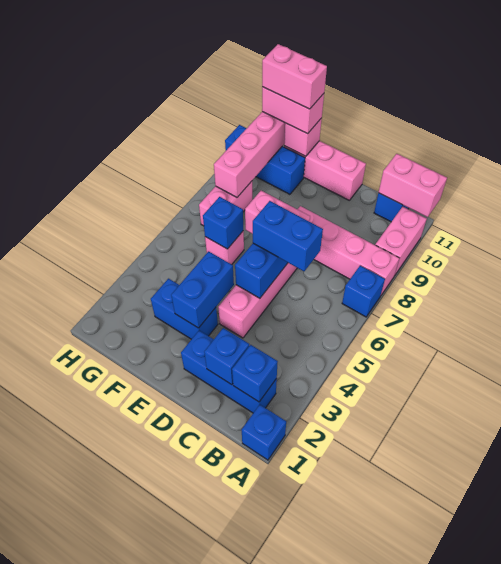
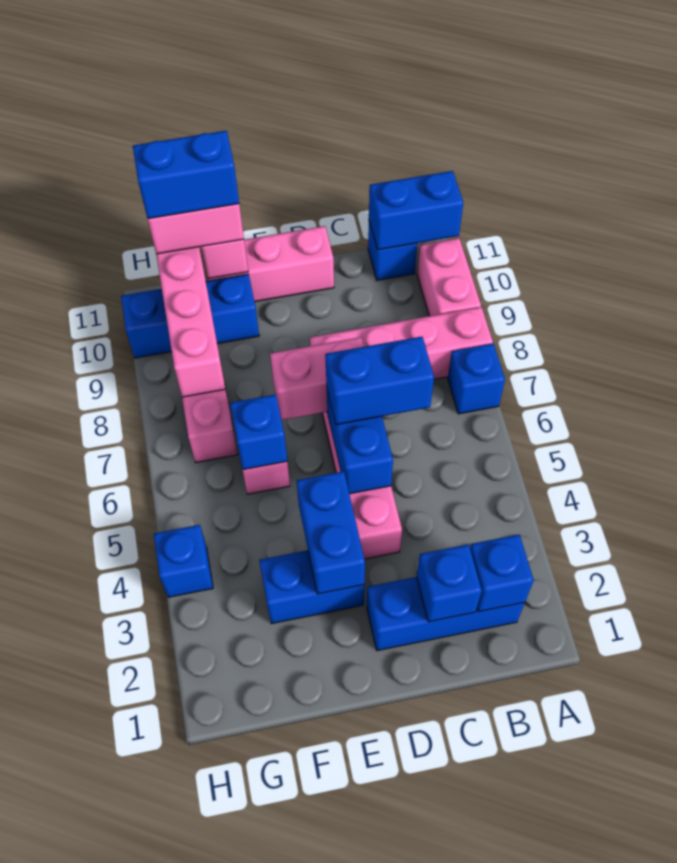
blue 1x1 brick [242,405,286,460] -> blue 1x1 brick moved to [154,525,213,597]
pink 1x2 brick [379,154,447,217] -> blue 1x2 brick [369,171,463,250]
pink 1x2 brick [262,44,327,109] -> blue 1x2 brick [133,131,239,219]

